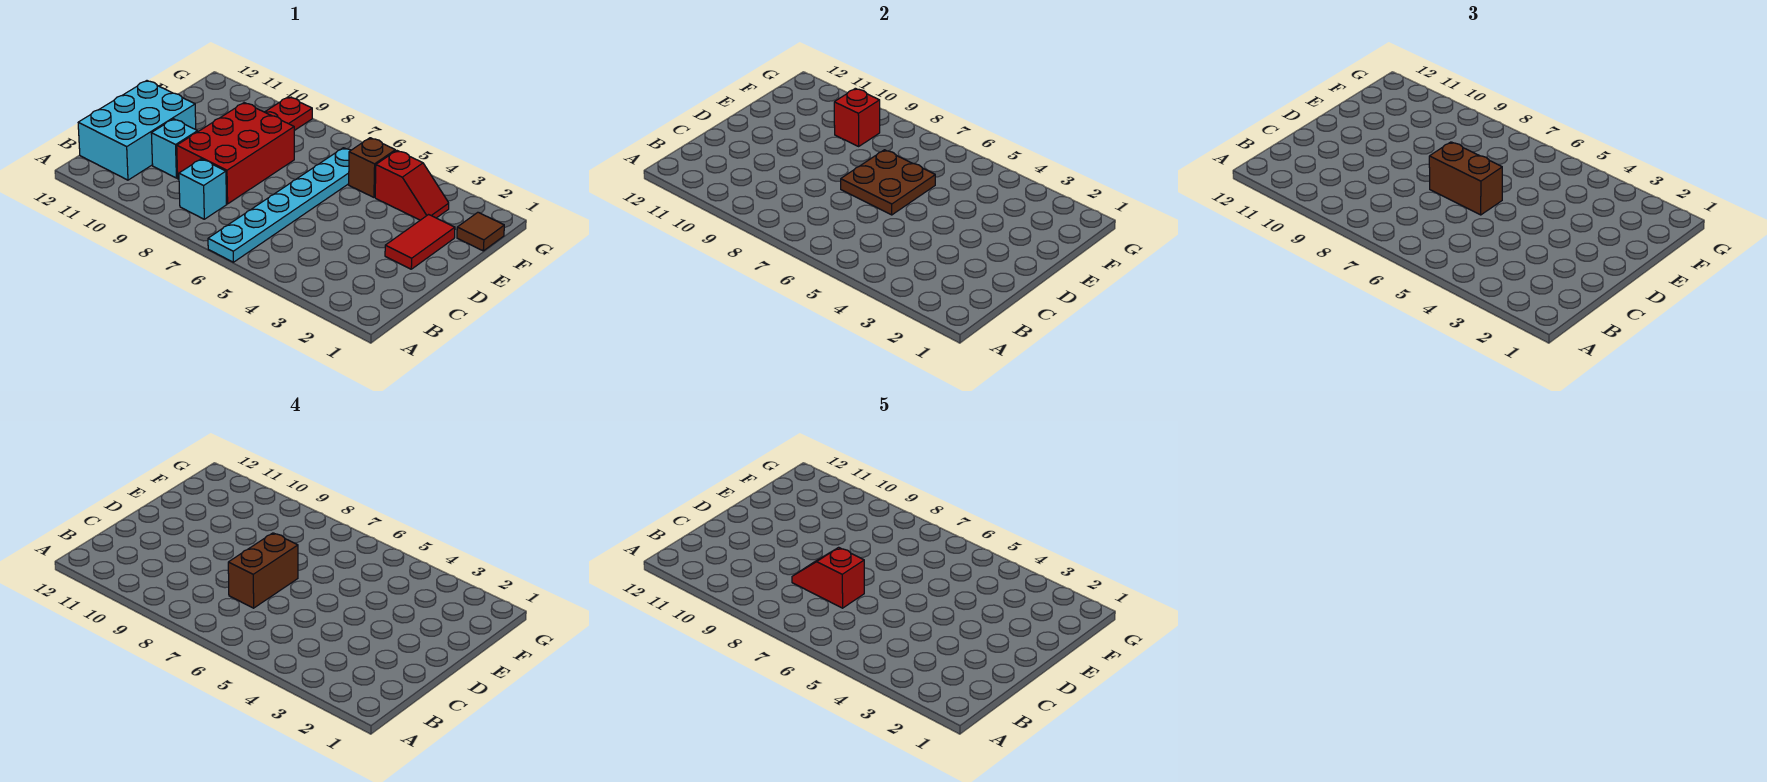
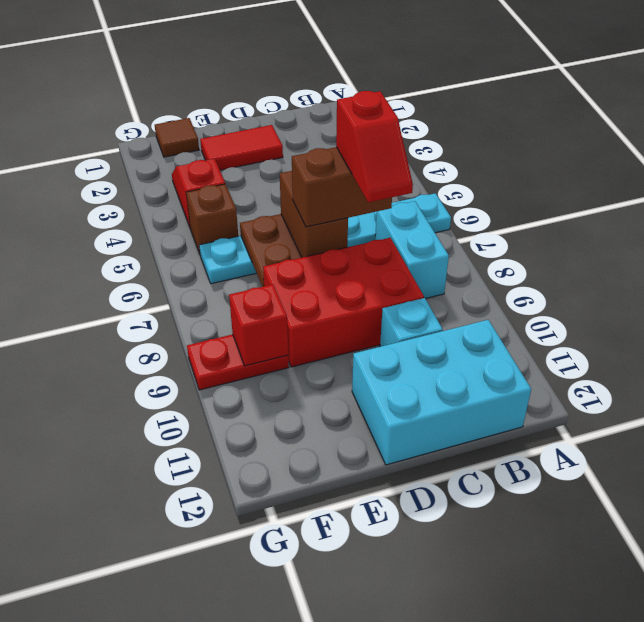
cyan 1x1 brick [179,159,226,219] -> cyan 1x2 brick [375,201,449,299]

